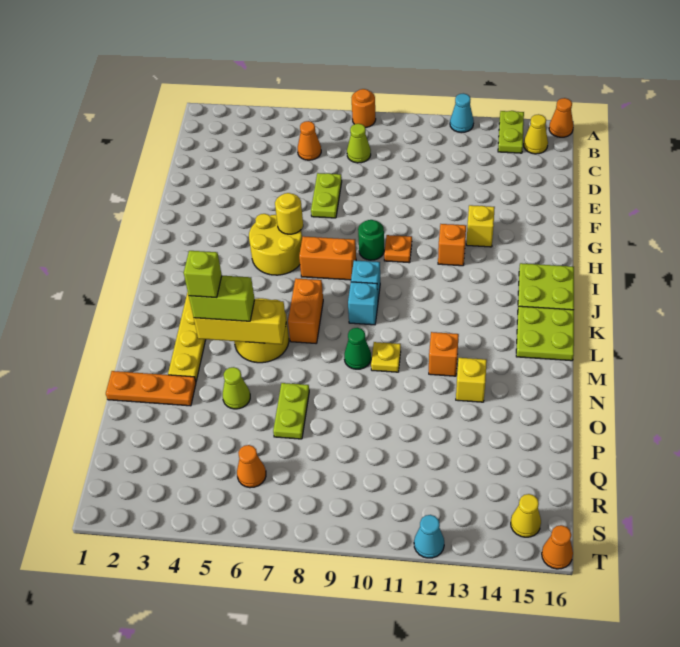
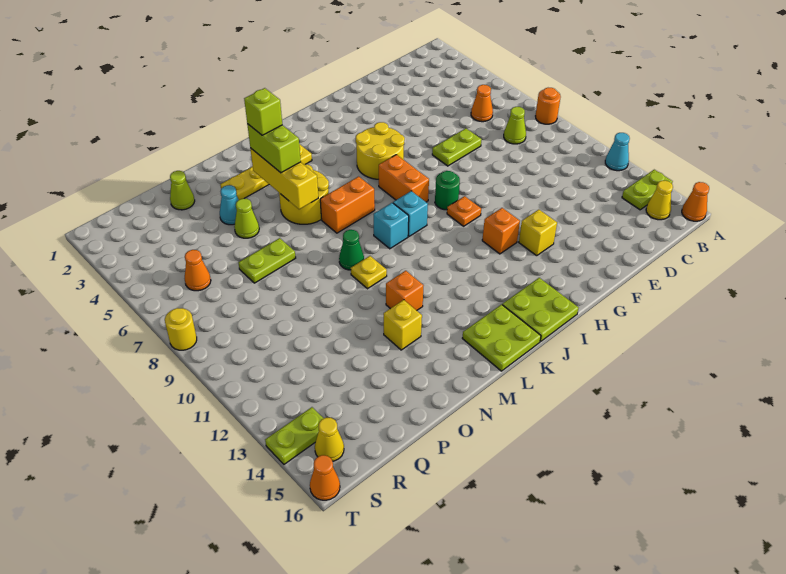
yellow 1x1 round brick [275,193,303,234] -> yellow 1x1 round brick moved to [165,308,197,350]
orange 1x3 plate [106,371,196,406] -> none
none -> lime 1x1 cone [170,171,195,210]
none -> lime 1x2 plate [265,407,324,464]
cyan 1x1 cone [414,515,444,558] -> cyan 1x1 cone moved to [220,185,239,225]

